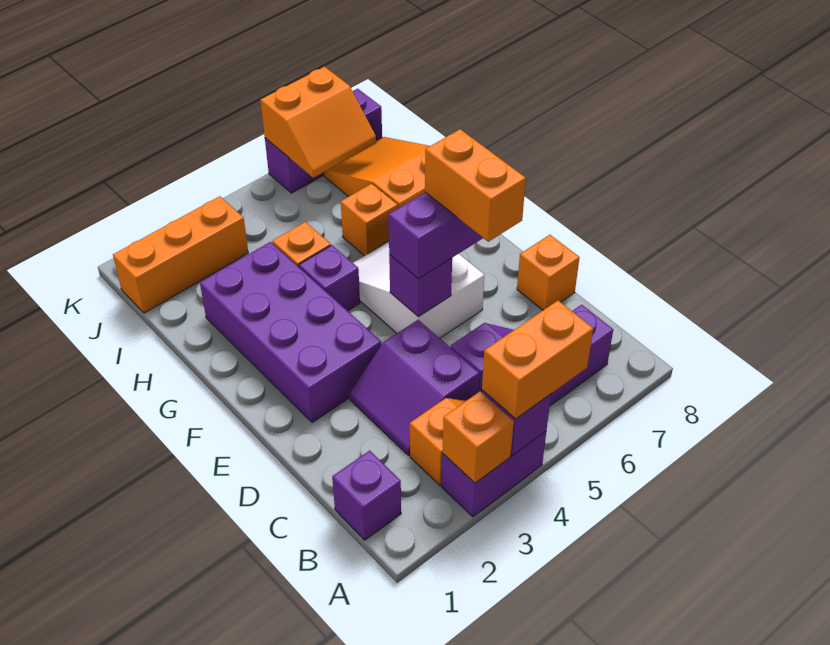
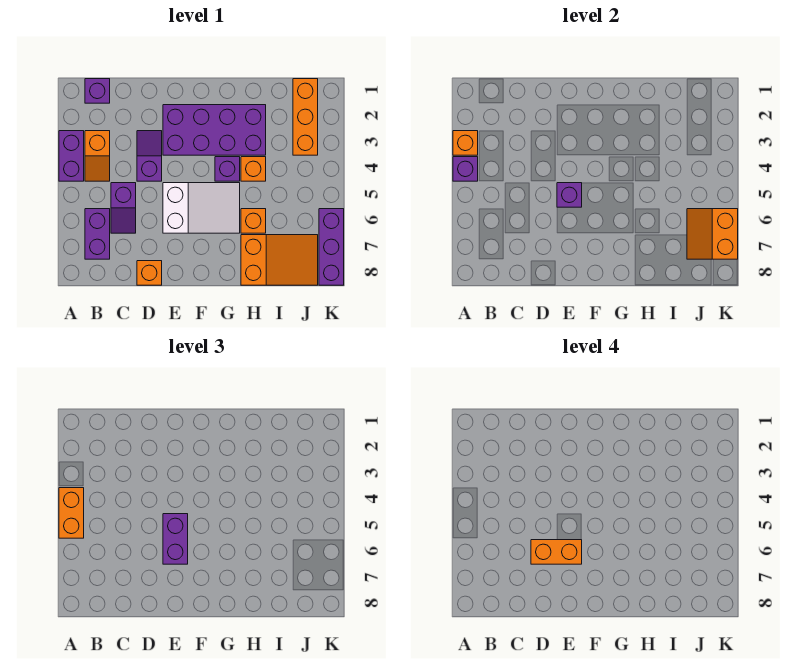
purple 2x2 slope [350,320,479,455] -> purple 1x2 slope [137,131,162,181]

